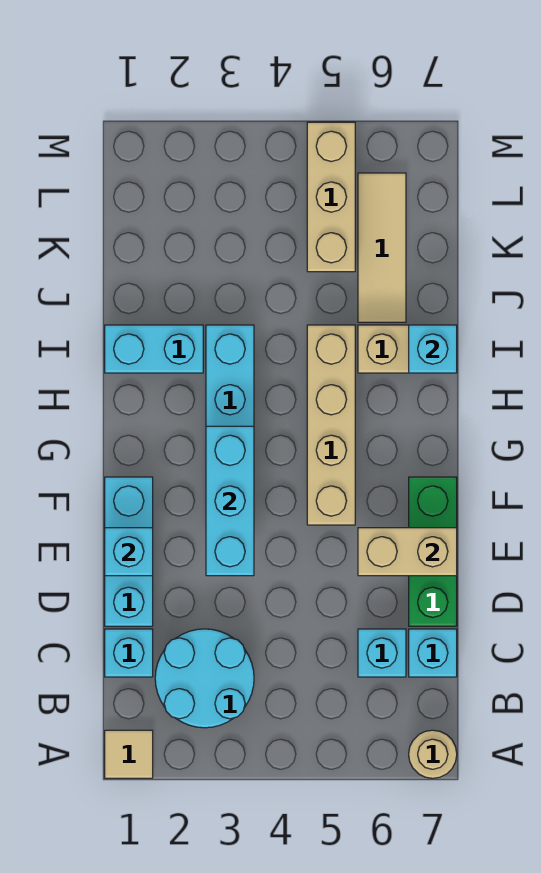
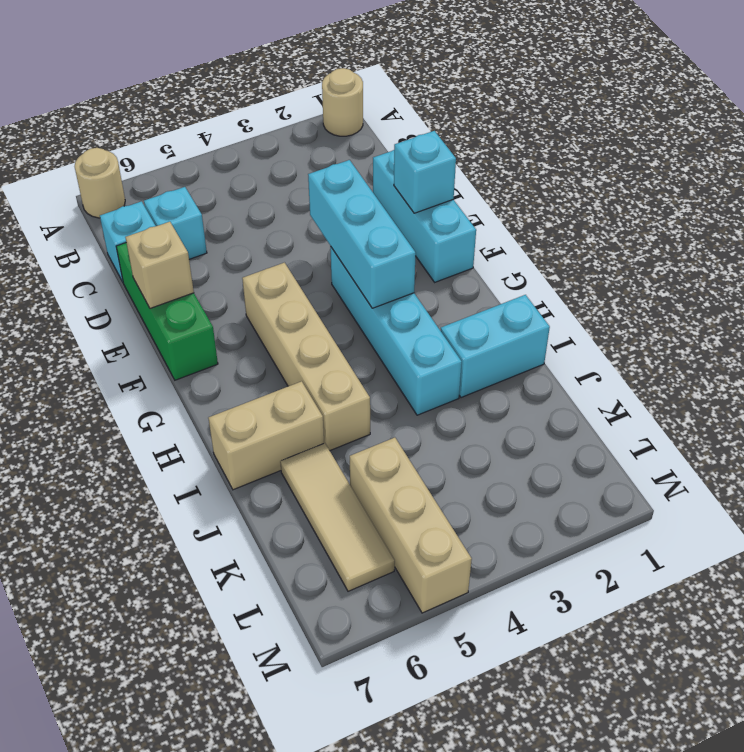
tan 1x1 tile [105,730,153,778] -> tan 1x1 round brick [322,68,363,136]
cyan 2x2 round brick [155,629,254,728] -> none
cyan 1x1 brick [105,629,153,677] -> none
tan 1x2 brick [358,528,457,576] -> tan 1x1 brick [126,222,194,308]
cyan 1x1 brick [409,325,457,373] -> none

